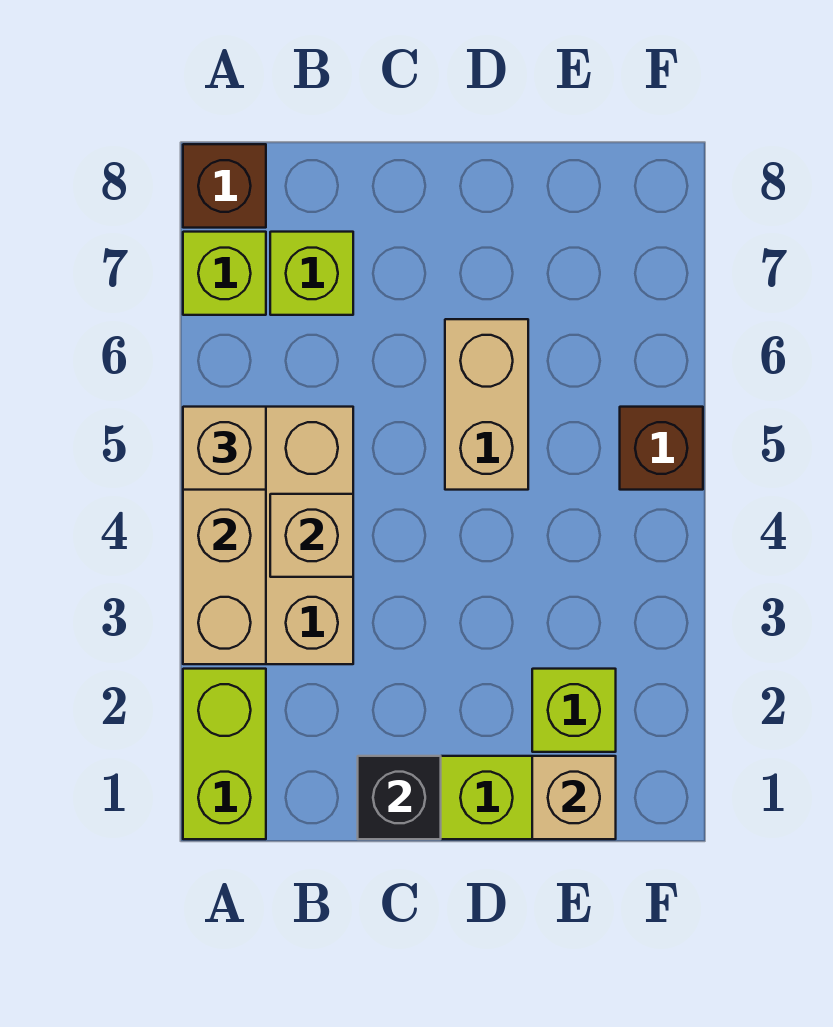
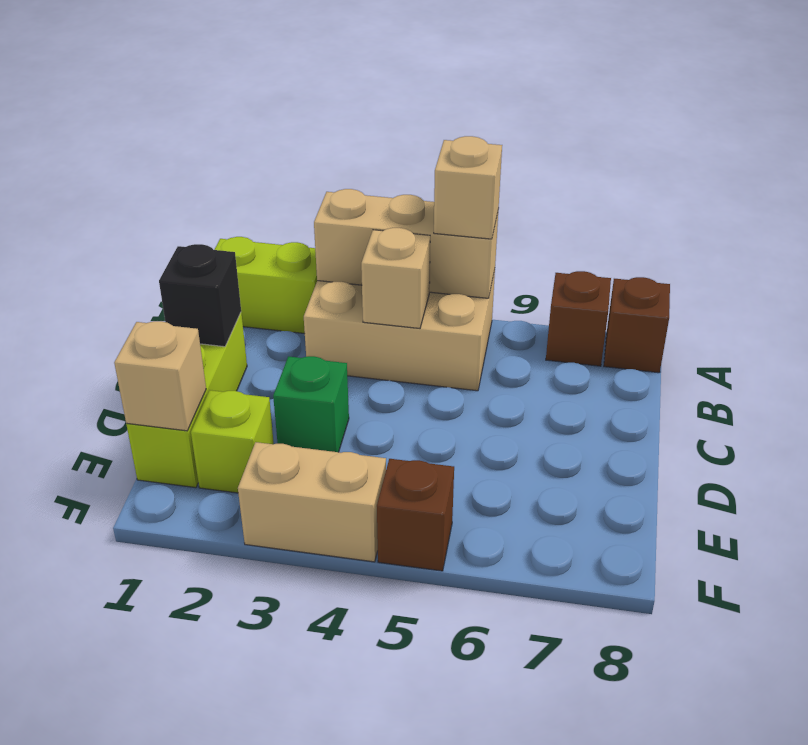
lime 1x1 brick [183,232,266,315] -> brown 1x1 brick [546,271,611,366]
lime 1x1 brick [270,232,353,315] -> none
none -> green 1x1 brick [273,356,349,452]
tan 1x2 brick [445,319,528,490] -> tan 1x2 brick moved to [238,442,386,562]

